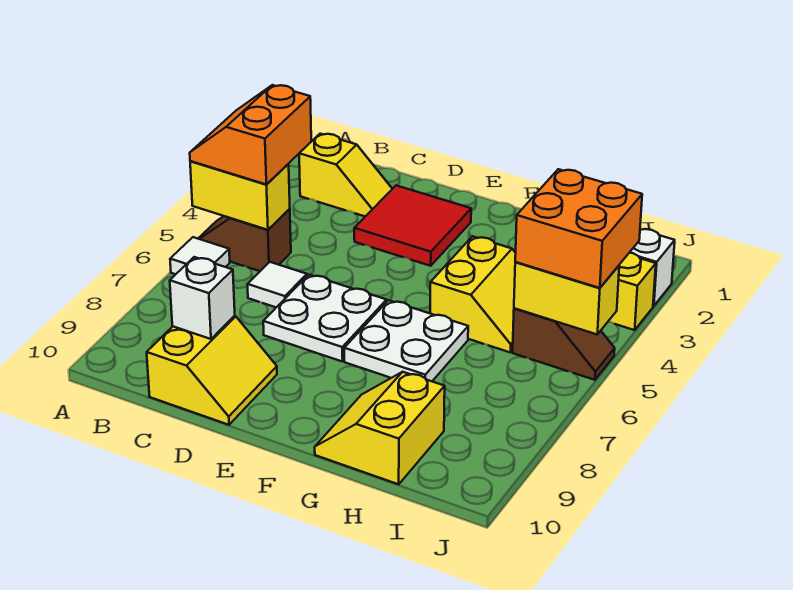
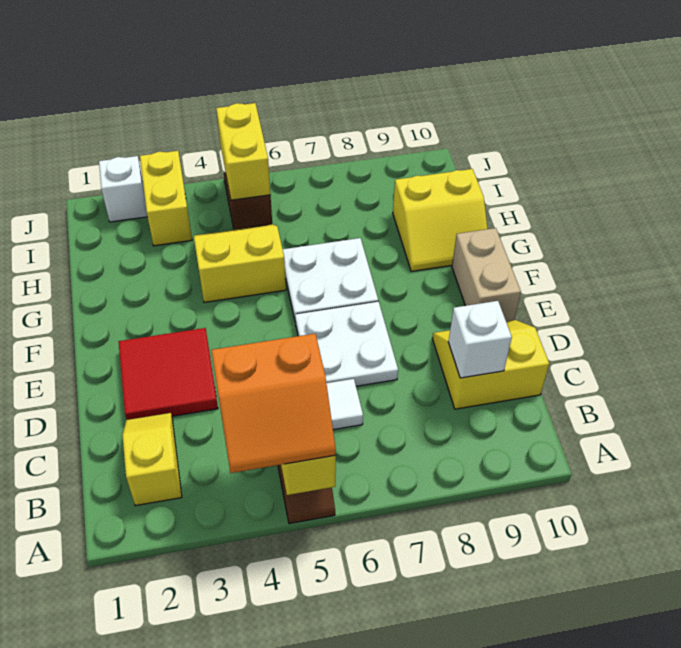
white 1x1 tile [170,237,230,274] -> none
none -> tan 1x2 brick [452,228,521,321]
orange 2x2 brick [515,169,642,288] -> none

